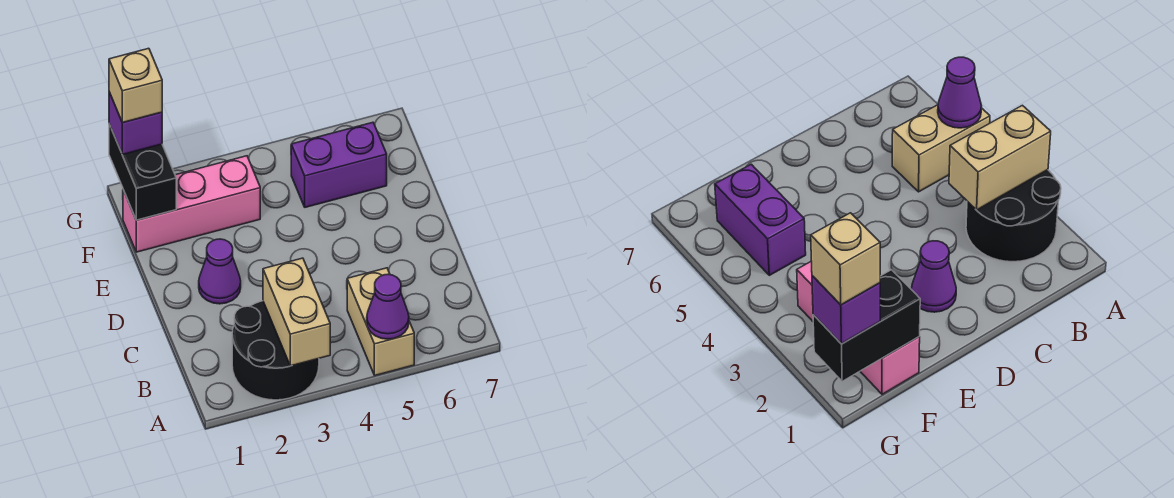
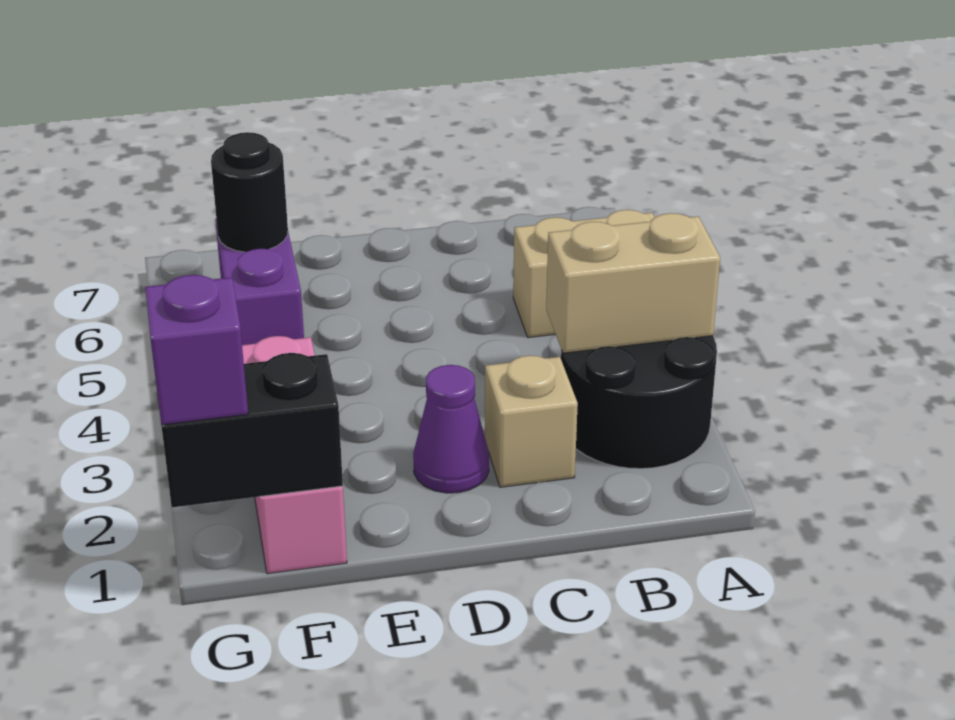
purple 1x1 cone [367,274,409,339] -> none
none -> black 1x1 round brick [211,132,288,252]
tan 1x1 brick [109,48,162,123] -> tan 1x1 brick moved to [485,355,578,487]

